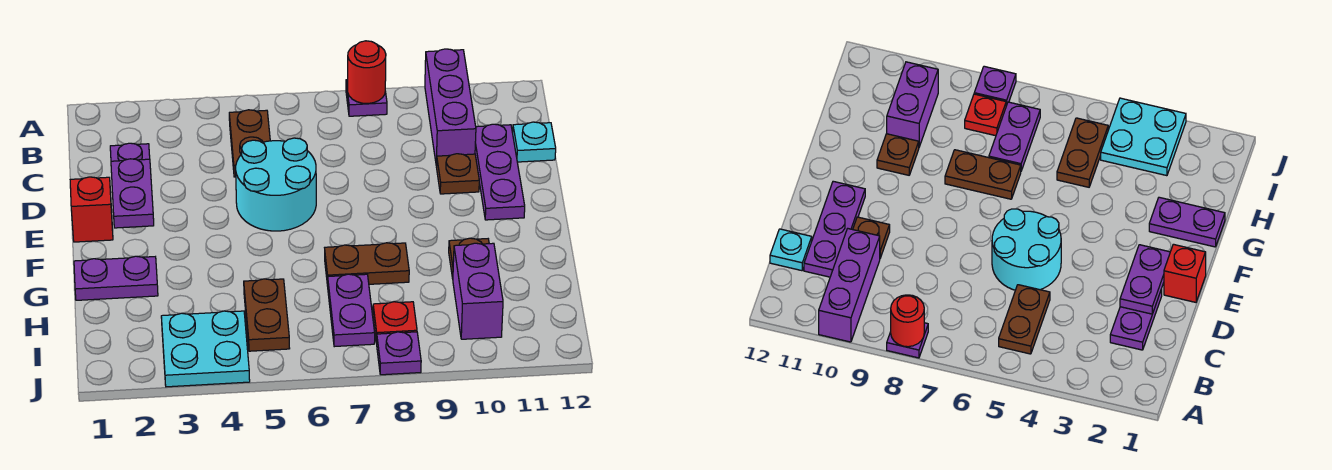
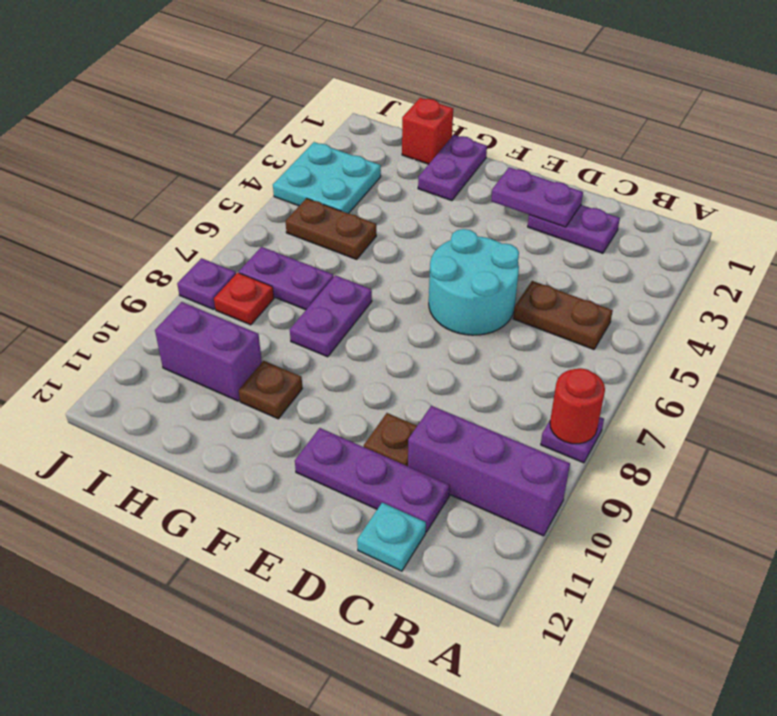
red 1x1 brick [70,177,113,242] -> red 1x1 brick moved to [402,98,453,164]
brown 1x2 plate [325,243,409,286] -> purple 1x2 plate [290,275,372,357]

